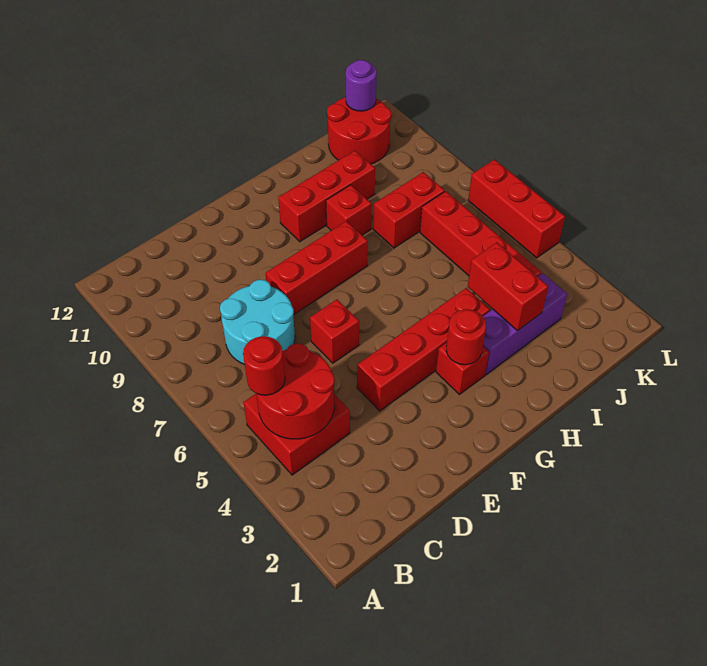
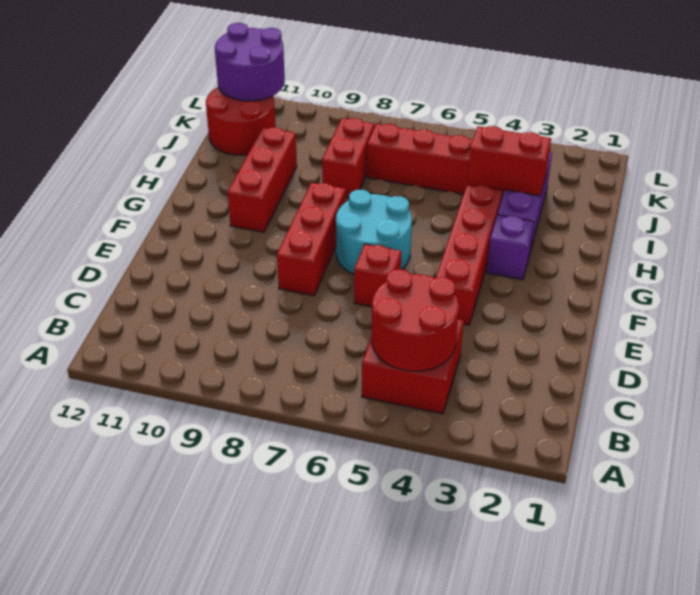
red 1x1 round brick [243,336,285,395] -> none
cyan 2x2 round brick [220,280,295,365] -> cyan 2x2 round brick moved to [336,190,412,274]
red 1x1 brick [436,343,489,394] -> purple 1x1 brick [487,215,534,280]
red 1x1 round brick [446,309,486,365] -> none
red 1x1 brick [326,185,372,235] -> none
purple 1x1 round brick [346,60,377,111] -> purple 2x2 round brick [215,23,285,101]
red 1x3 brick [468,160,565,258] -> none

